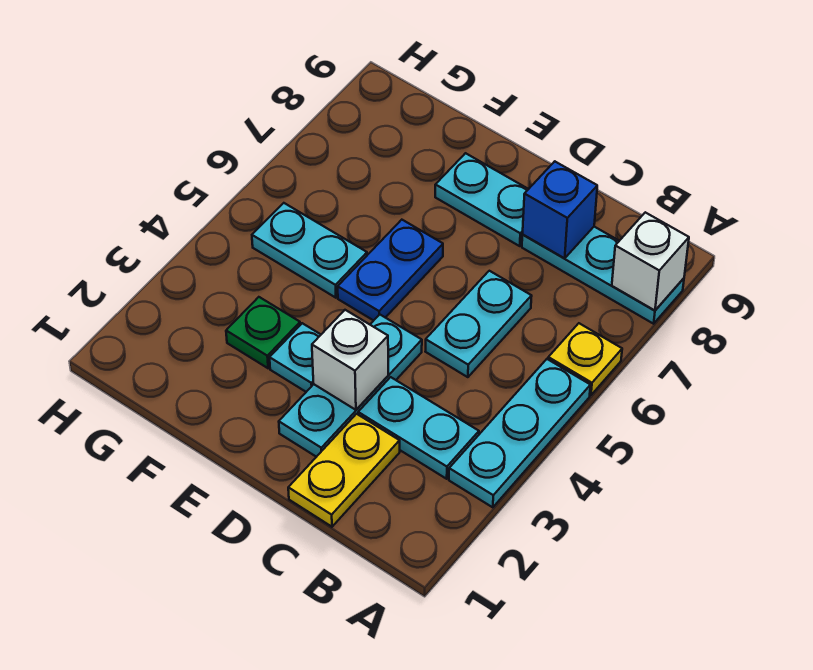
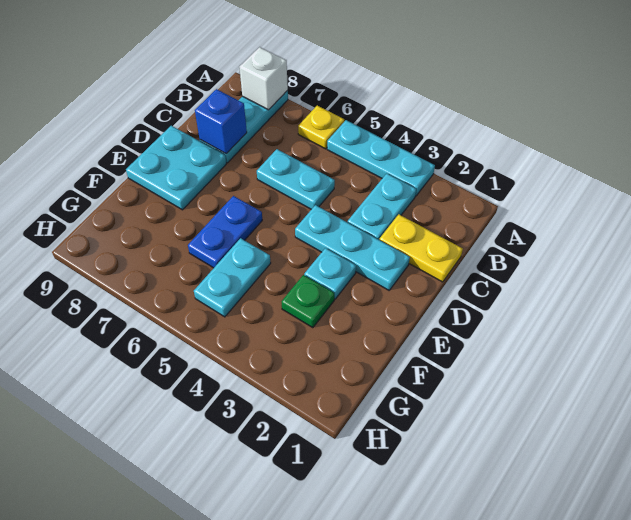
white 1x1 brick [312,310,388,410] -> none
cyan 1x2 plate [435,153,528,246] -> cyan 2x2 plate [126,126,226,210]
blue 1x2 plate [338,220,443,321] -> blue 1x2 plate turned to [188,196,262,268]

